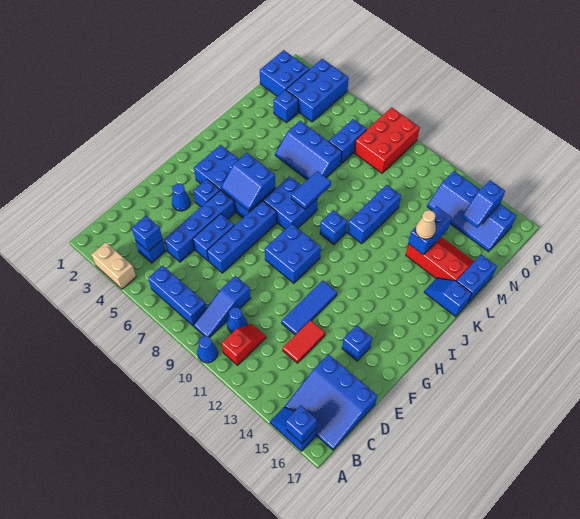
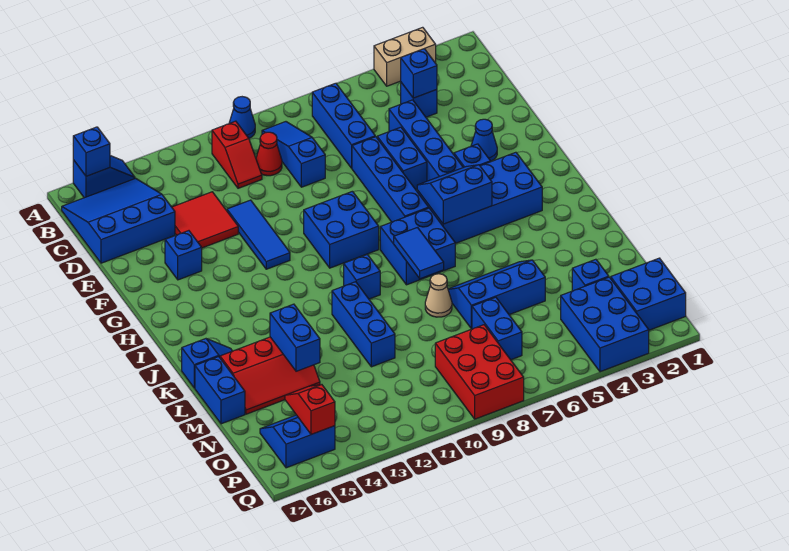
blue 1x3 brick [148,265,206,326] -> blue 1x3 brick turned to [312,83,375,168]
blue 1x1 cone [227,307,247,333] -> red 1x1 cone [256,132,282,176]
red 1x2 tile [283,320,325,363] -> red 2x2 tile [172,192,238,248]
tan 1x1 cone [415,210,436,239] -> tan 1x1 cone moved to [425,274,452,317]
blue 2x4 slope [427,171,516,252] -> blue 2x2 slope [260,415,335,468]
blue 1x2 slope [462,180,505,228] -> red 1x2 slope [285,385,335,435]

